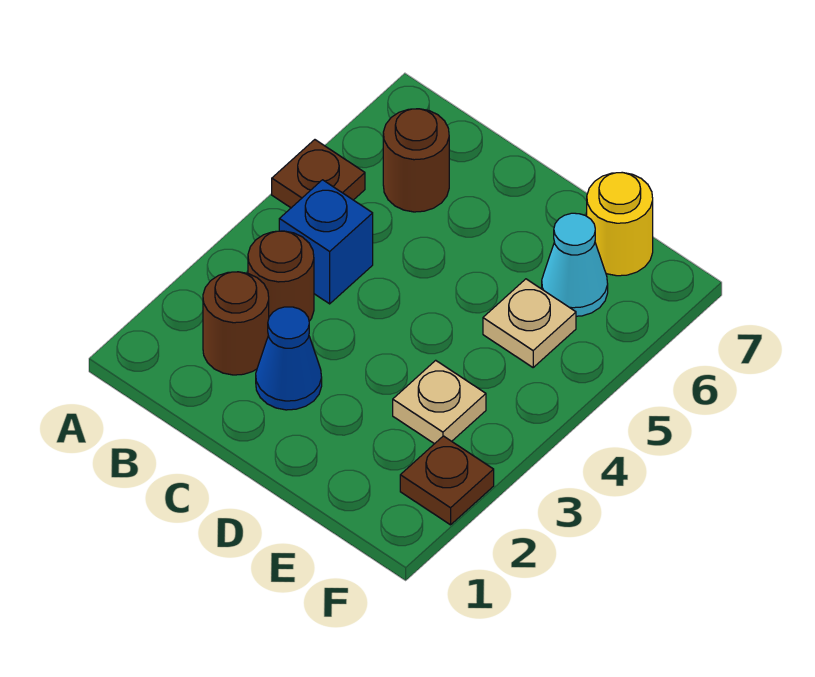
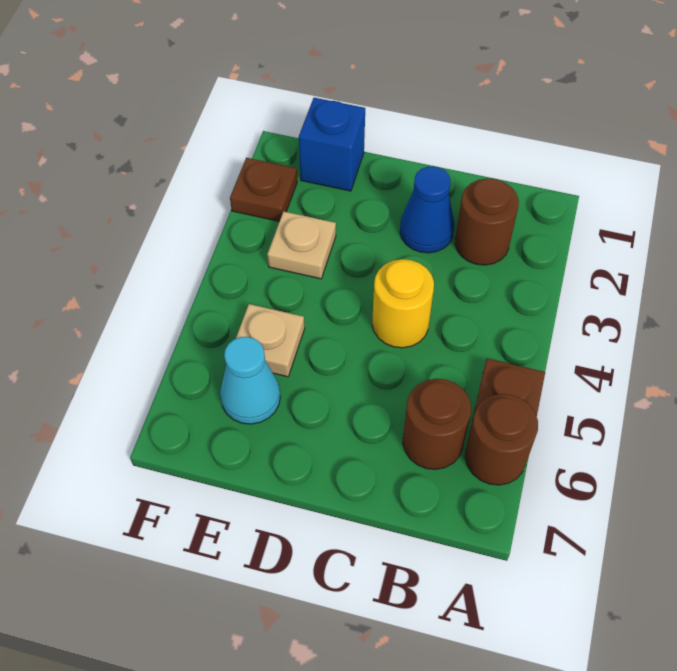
brown 1x1 round brick [248,231,314,321] -> brown 1x1 round brick moved to [465,394,538,485]
blue 1x1 brick [279,180,373,304] -> blue 1x1 brick moved to [299,98,365,191]
yellow 1x1 round brick [587,173,653,276] -> yellow 1x1 round brick moved to [372,259,434,348]

